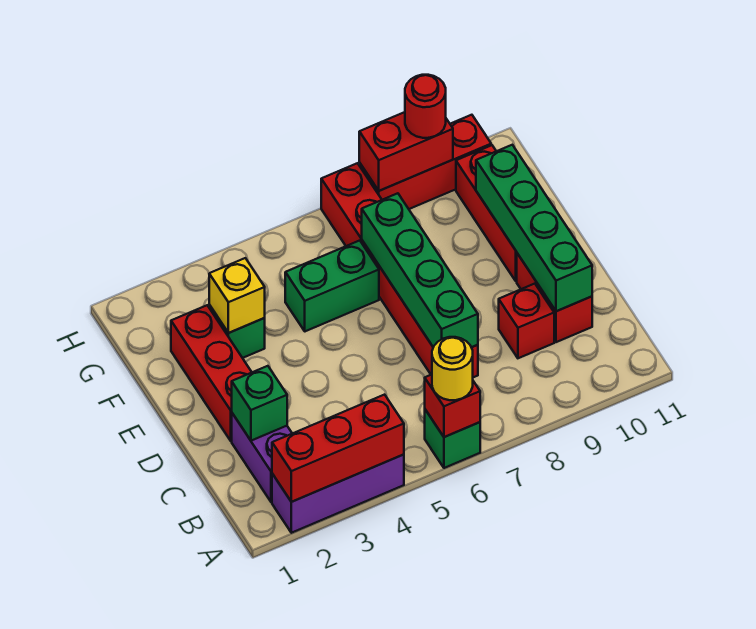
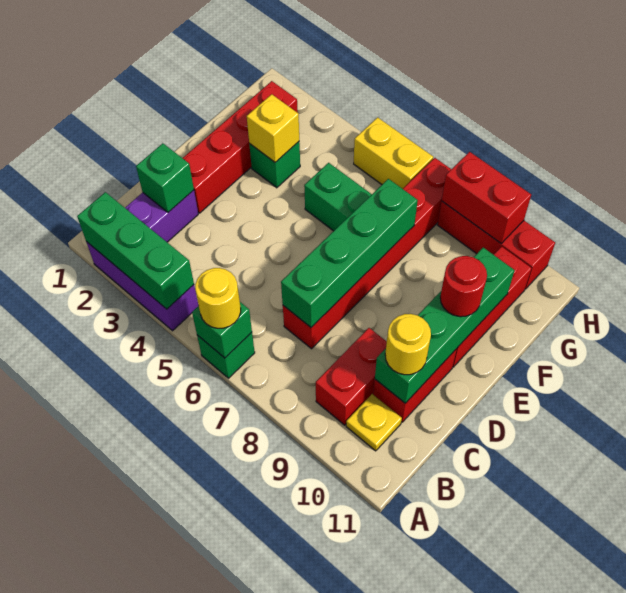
red 1x3 brick [272,395,404,502] -> green 1x3 brick [77,192,194,309]
red 1x1 brick [425,375,480,437] -> green 1x1 brick [192,302,252,358]
none -> yellow 1x1 plate [346,394,402,451]
red 1x1 brick [499,284,554,358] -> red 1x2 brick [316,328,387,425]
none -> yellow 1x1 round brick [385,314,431,375]
red 1x3 brick [171,305,252,441] -> red 1x4 brick [183,81,298,213]
none -> yellow 1x2 brick [354,117,433,189]
red 1x1 round brick [405,75,446,138] -> red 1x1 round brick moved to [440,256,487,317]

